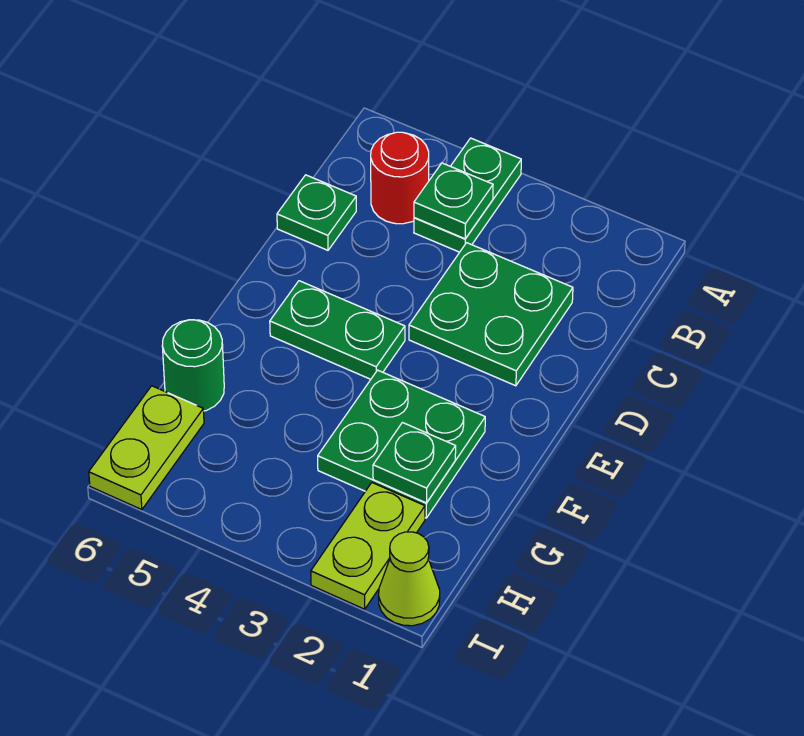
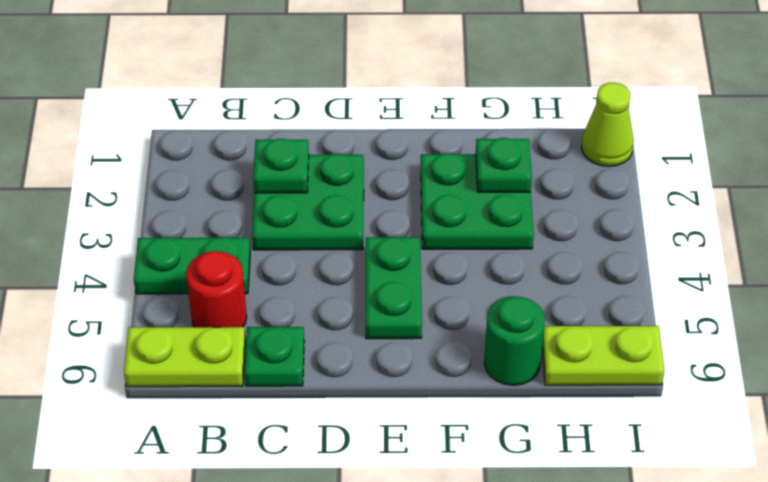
green 1x1 plate [414,163,493,239] -> green 1x1 plate moved to [253,139,309,193]
lime 1x2 plate [311,483,425,609] -> lime 1x2 plate moved to [124,327,245,387]

